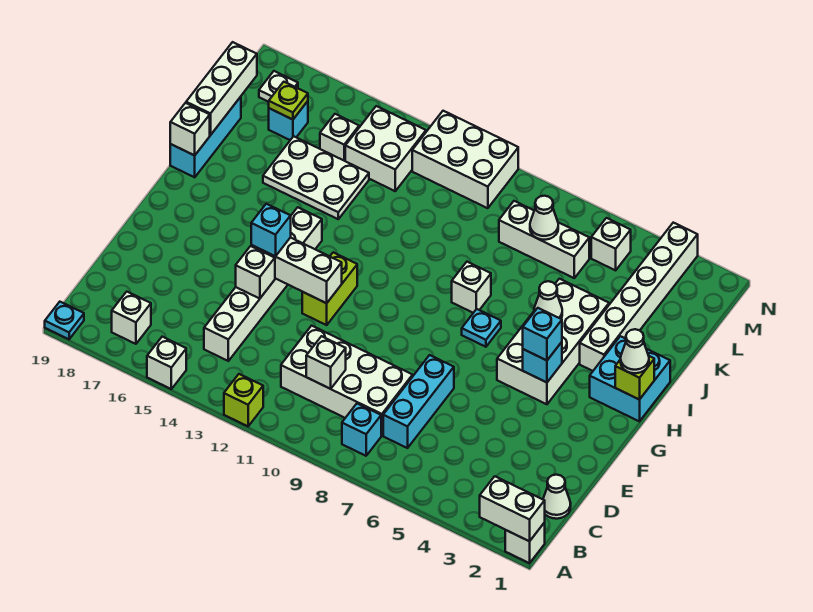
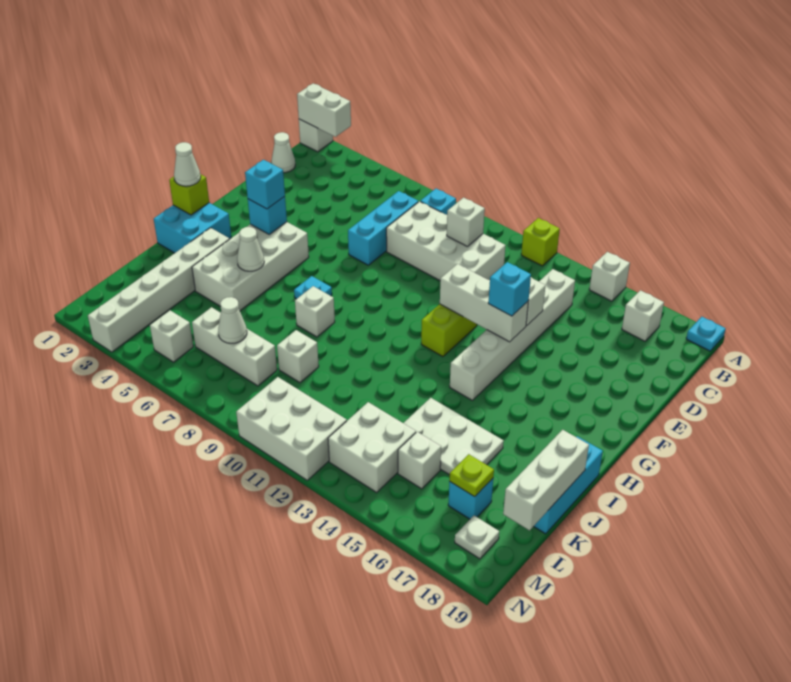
white 1x1 brick [170,103,210,155] -> white 1x1 brick moved to [277,330,319,383]

